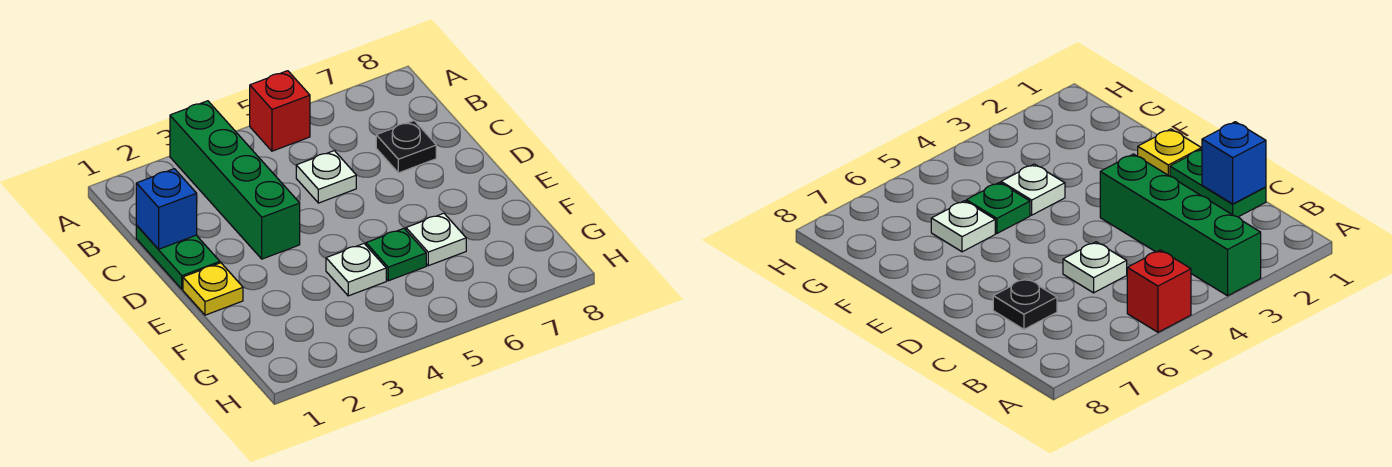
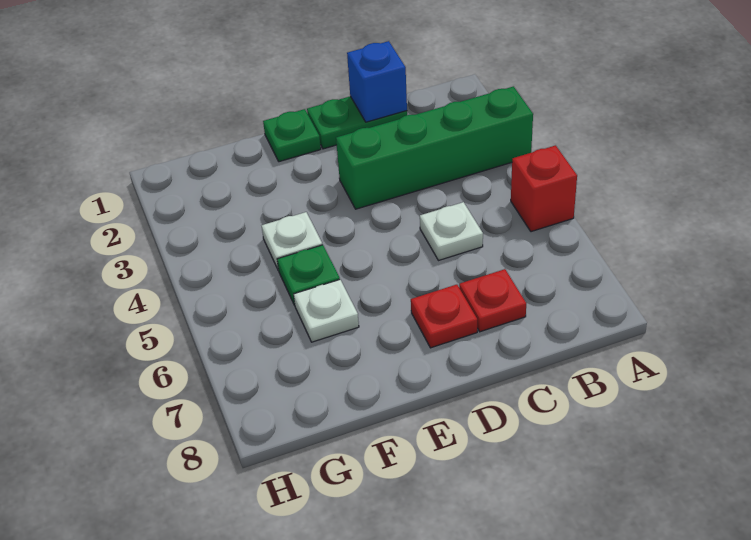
black 1x1 plate [376,121,436,173] -> red 1x1 plate [459,269,526,332]
none -> red 1x1 plate [411,285,477,348]
yellow 1x1 plate [183,263,243,315] -> green 1x1 plate [263,109,321,162]

